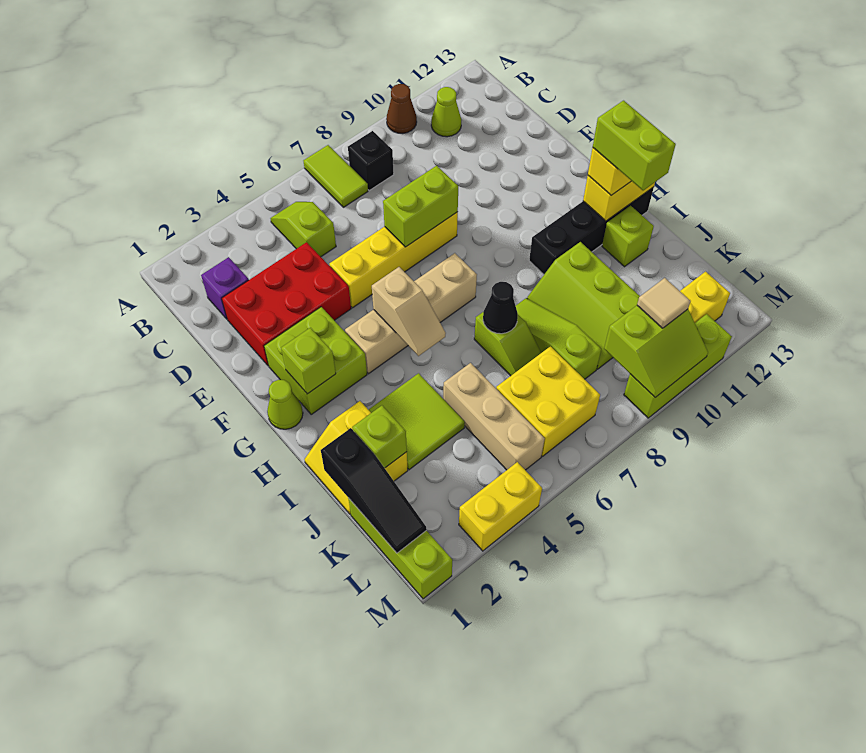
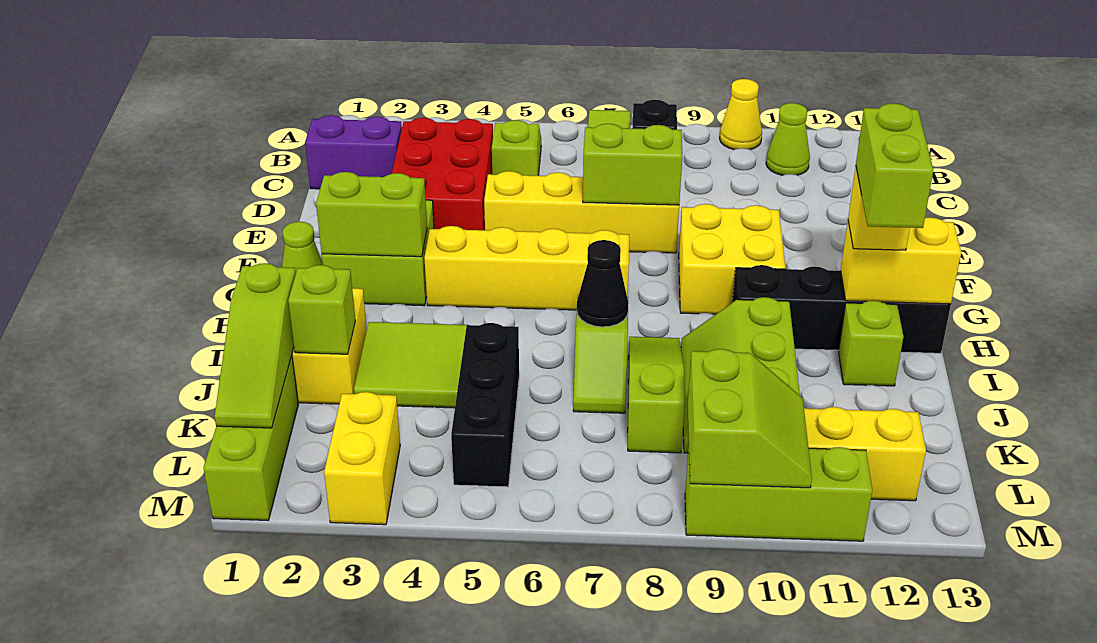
brown 1x1 cone [386,84,417,133] -> yellow 1x1 cone [720,79,762,150]
purple 1x1 brick [201,257,249,319] -> purple 1x2 brick [305,115,402,189]
red 2x3 brick [222,242,351,366] -> red 2x3 brick turned to [392,118,493,230]
lime 1x1 brick [281,328,336,394] -> lime 1x2 brick [316,172,427,257]
tan 1x4 brick [345,253,477,374] -> yellow 1x4 brick [424,226,629,310]
tan 1x2 slope [372,267,446,356] -> none
black 1x3 slope [321,428,427,553] -> lime 1x3 slope [215,263,296,428]
tan 1x3 brick [443,363,545,470] -> black 1x3 brick [451,323,519,487]
yellow 2x2 brick [496,346,600,456] -> yellow 2x2 brick moved to [679,204,785,314]
lime 2x2 slope [604,306,708,397] -> lime 2x2 slope turned to [688,349,812,488]
tan 1x1 tile [637,278,691,328] -> none
yellow 1x2 brick [459,462,542,551] -> yellow 1x2 brick turned to [324,392,400,525]

